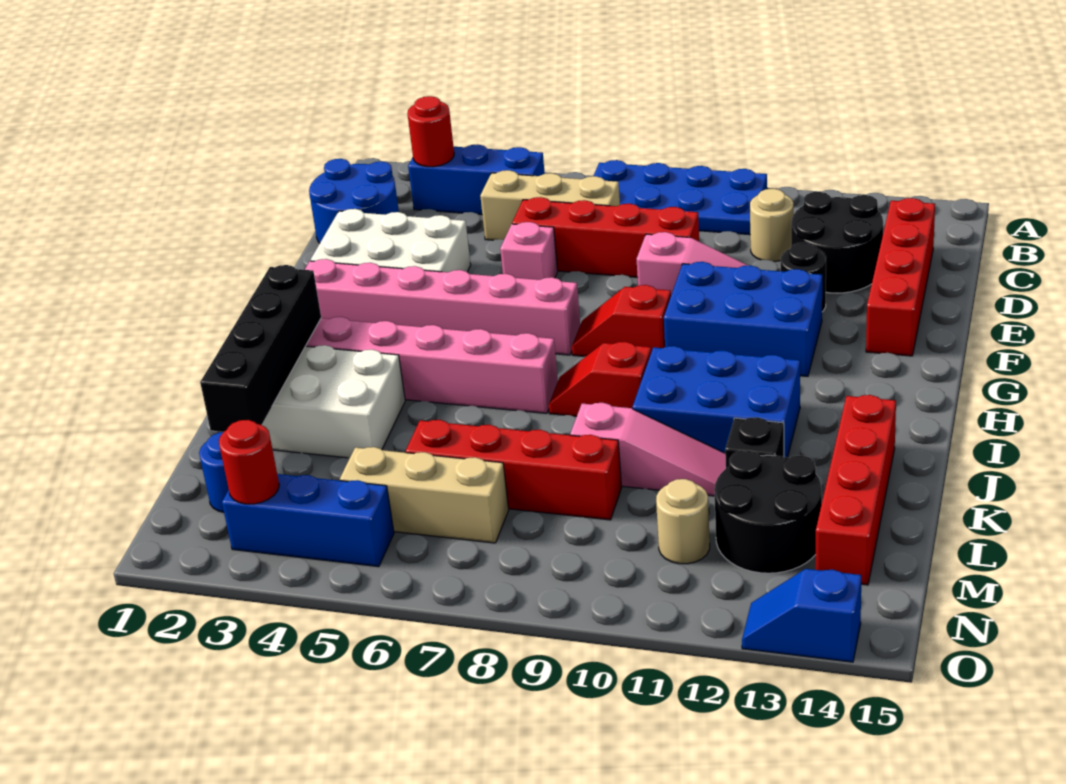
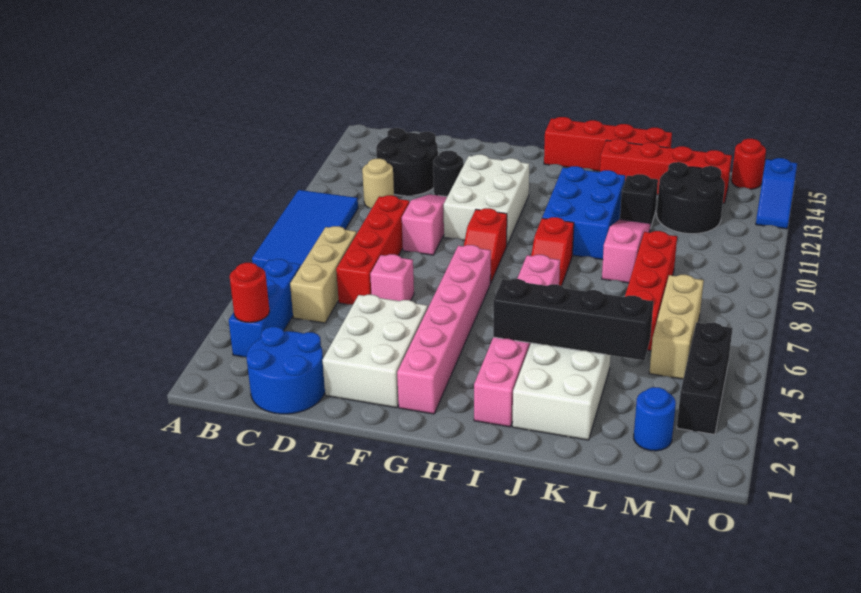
blue 2x4 plate [594,160,767,235] -> blue 2x4 tile [252,190,358,269]
red 1x4 brick [866,198,935,356] -> red 1x4 brick moved to [544,117,672,171]
blue 2x3 brick [664,262,822,376] -> white 2x3 brick [444,154,529,245]
black 1x4 brick [200,265,321,432] -> black 1x4 brick moved to [493,279,654,360]
tan 1x1 round brick [656,479,710,564] -> none
blue 1x3 brick [222,474,394,567] -> black 1x3 brick [677,323,733,435]
red 1x1 round brick [219,420,279,504] -> red 1x1 round brick moved to [731,139,766,189]

